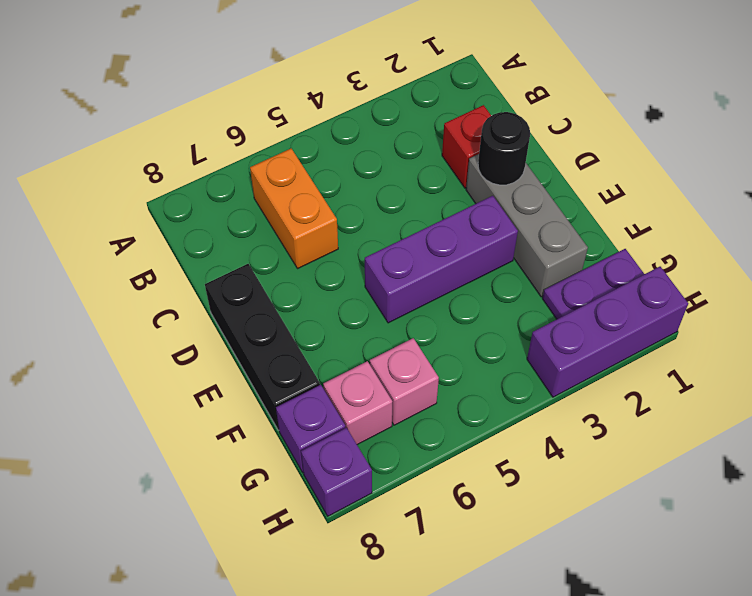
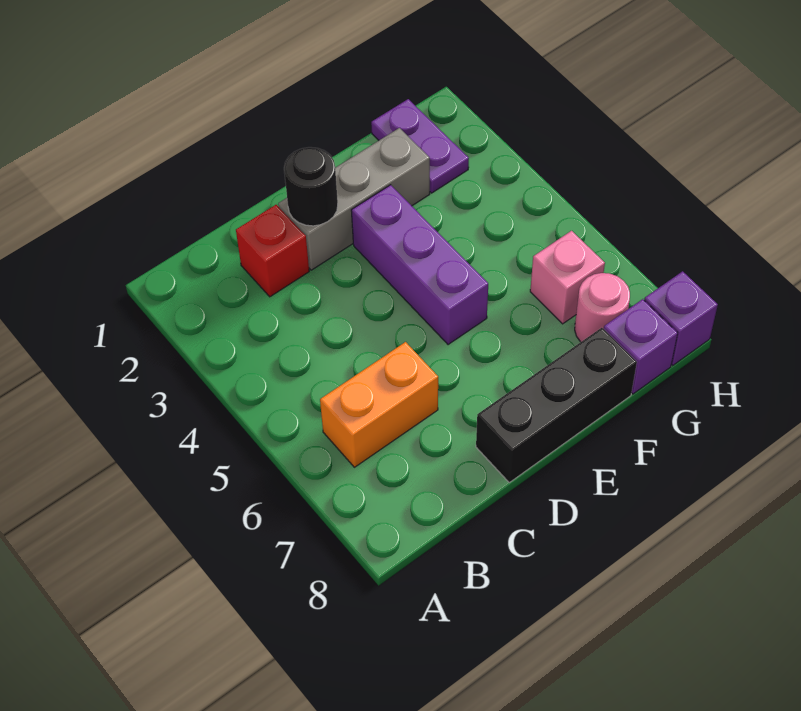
pink 1x1 brick [323,361,392,445] -> pink 1x1 round brick [575,273,630,342]
purple 1x3 brick [527,267,688,397] -> none

